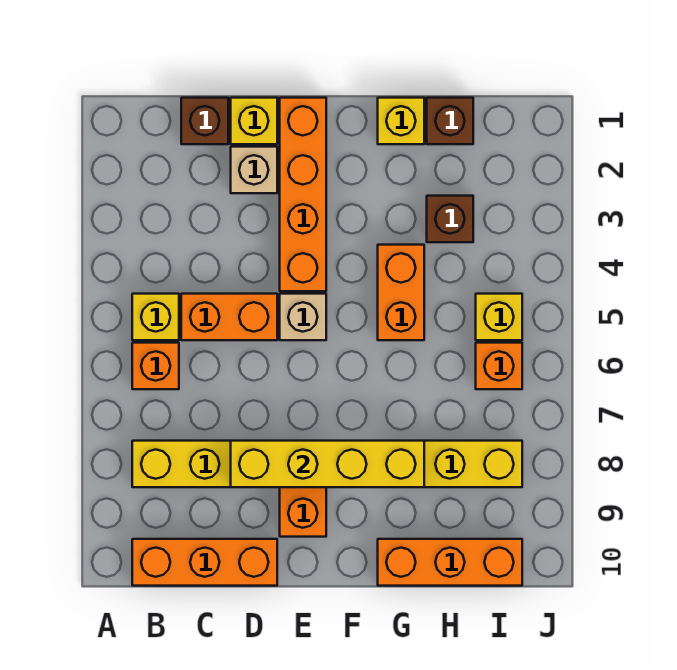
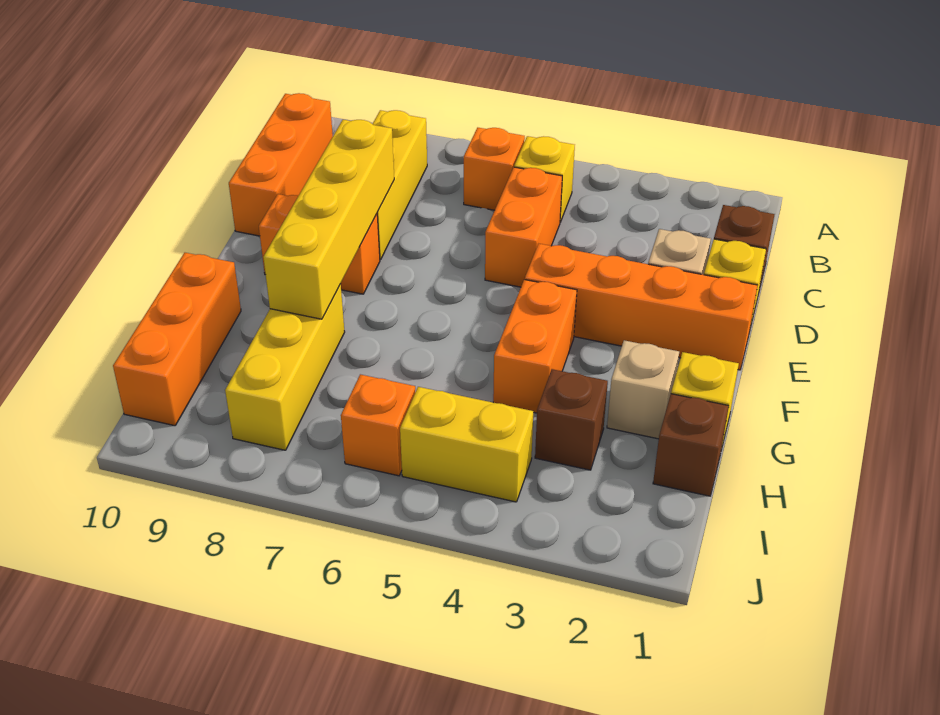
tan 1x1 brick [280,294,326,340] -> tan 1x1 brick moved to [607,340,679,439]
orange 1x2 brick [378,245,424,340] -> orange 1x2 brick turned to [493,279,577,413]
yellow 1x1 brick [476,294,522,340] -> yellow 1x2 brick [400,387,533,502]

